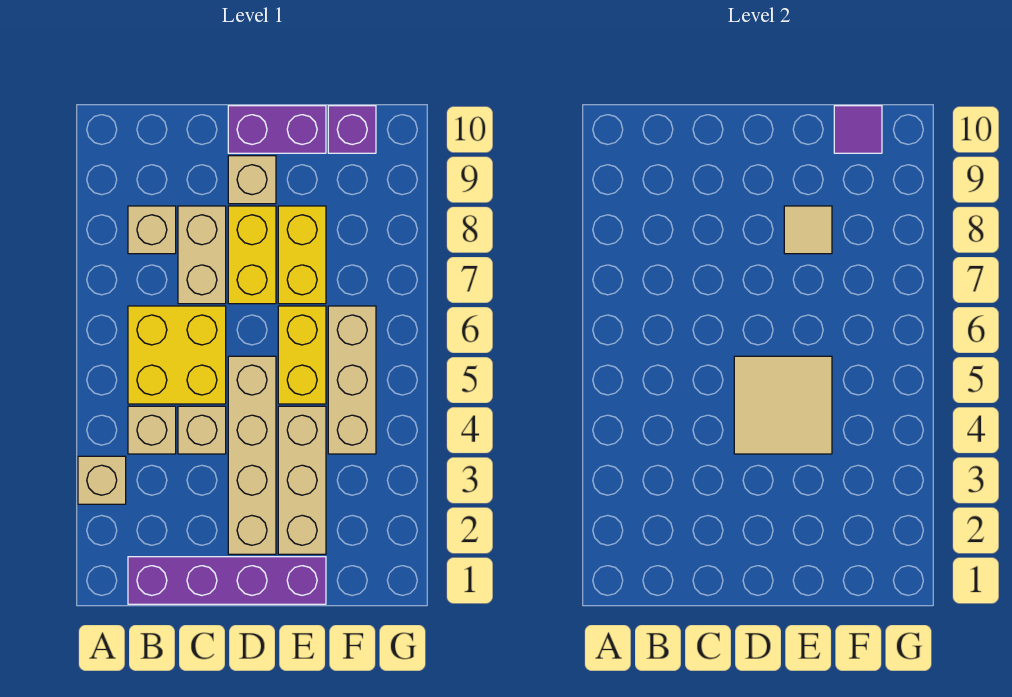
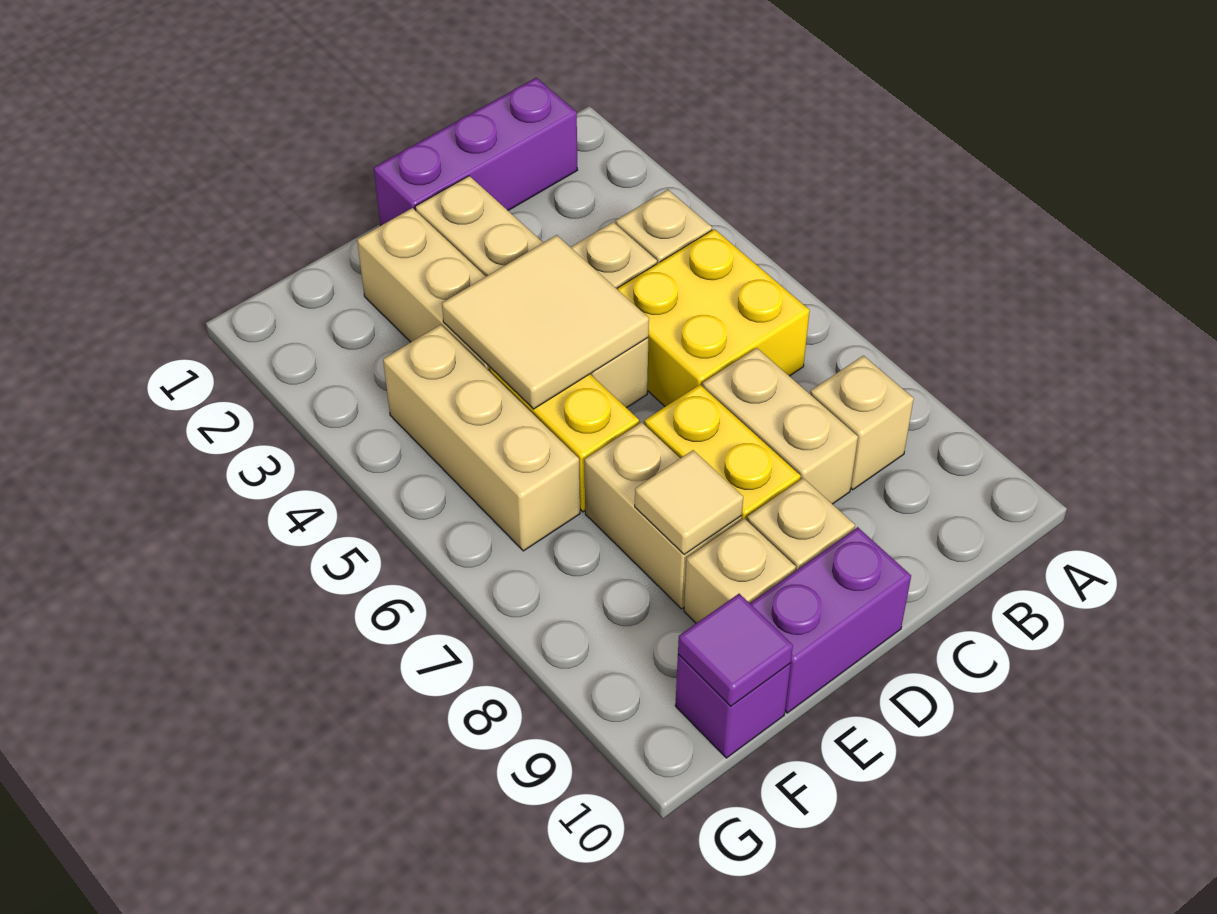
tan 1x1 brick [78,456,126,504] -> tan 1x1 brick moved to [684,518,796,623]
purple 1x4 brick [128,557,326,604] -> purple 1x3 brick [374,78,578,226]
yellow 1x2 brick [278,206,326,304] -> tan 1x2 brick [584,422,742,609]

